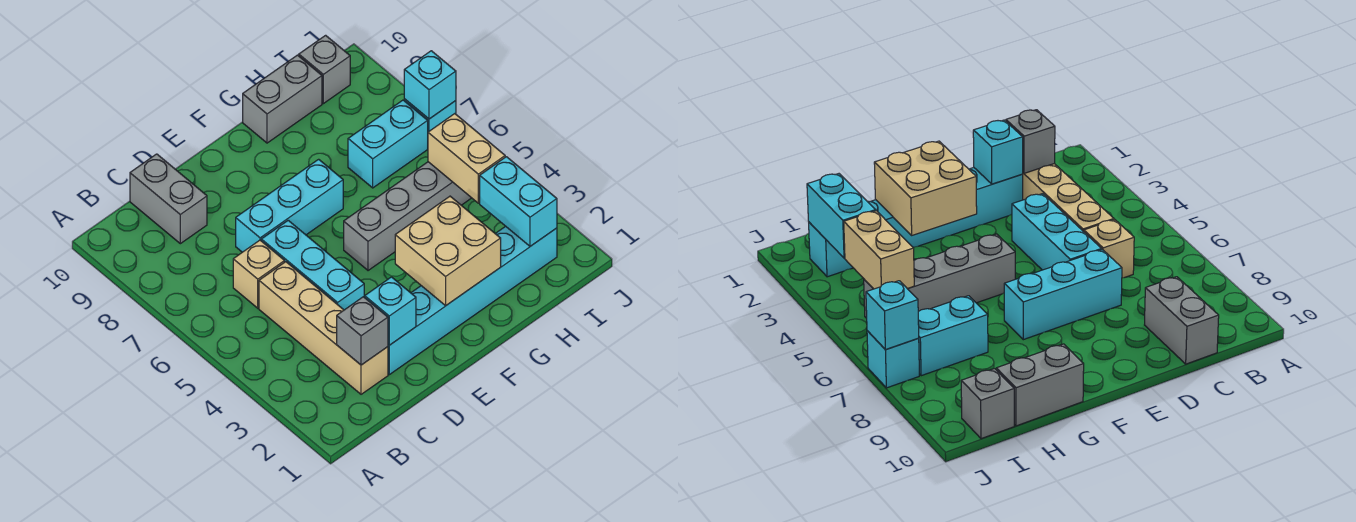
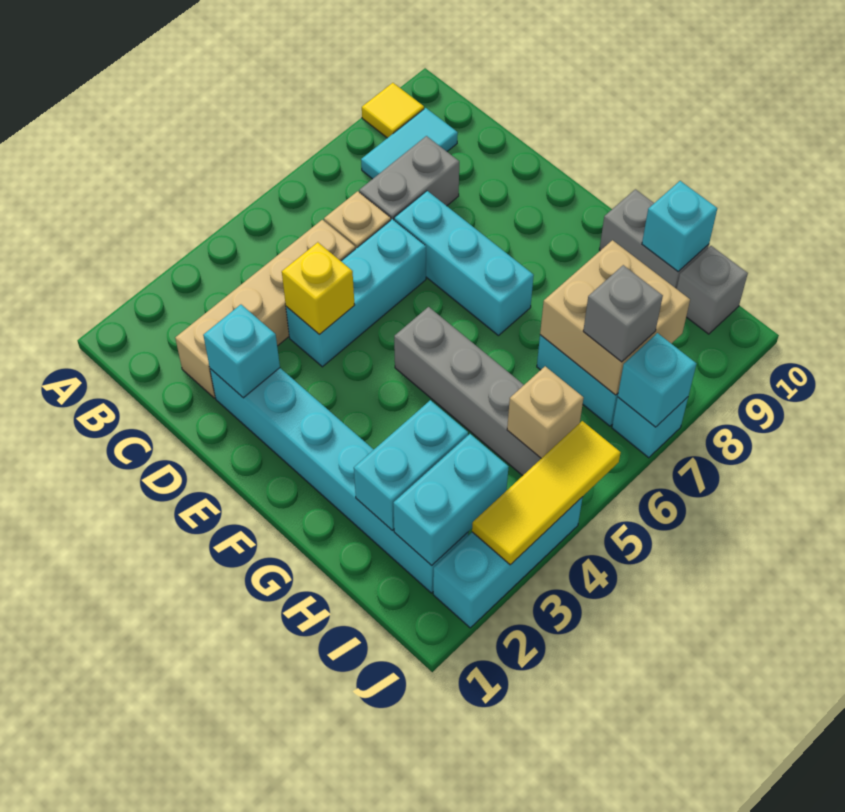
none -> yellow 1x1 tile [362,83,424,138]
none -> cyan 1x2 tile [361,108,458,179]
grey 1x1 brick [337,297,388,365] -> grey 1x1 brick moved to [583,265,663,362]
grey 1x2 brick [130,154,207,244] -> grey 1x2 brick moved to [359,136,459,220]
none -> yellow 1x1 brick [282,242,354,335]
tan 2x2 brick [395,196,501,306] -> tan 2x2 brick moved to [540,240,690,395]
none -> cyan 1x2 brick [354,400,468,530]
none -> cyan 1x1 brick [642,181,717,272]
tan 1x2 brick [428,114,505,203] -> tan 1x1 brick [507,366,583,458]
none -> cyan 1x3 brick [433,497,583,628]
none -> yellow 1x3 tile [472,421,621,565]

